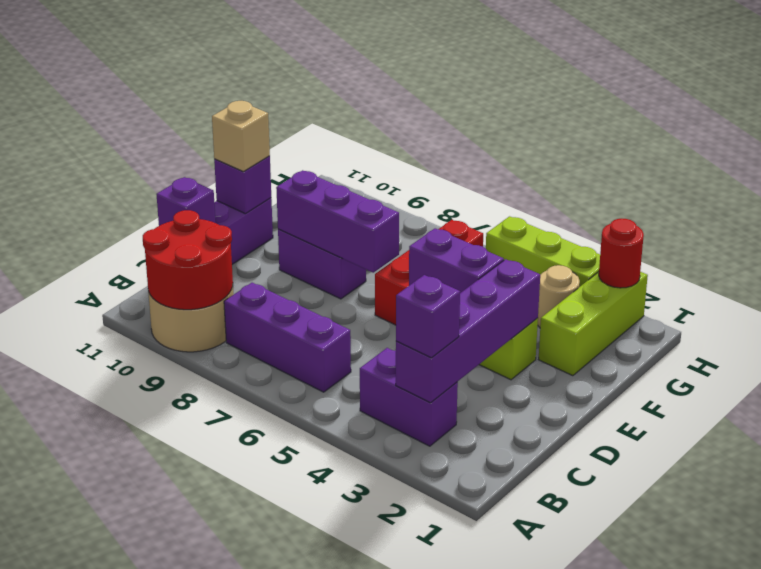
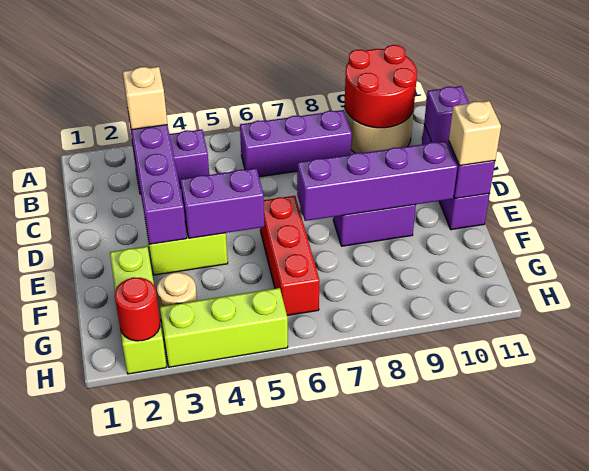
purple 1x1 brick [396,275,460,358] -> tan 1x1 brick [123,67,167,130]
purple 1x3 brick [276,170,399,273] -> purple 1x4 brick [297,141,457,221]

